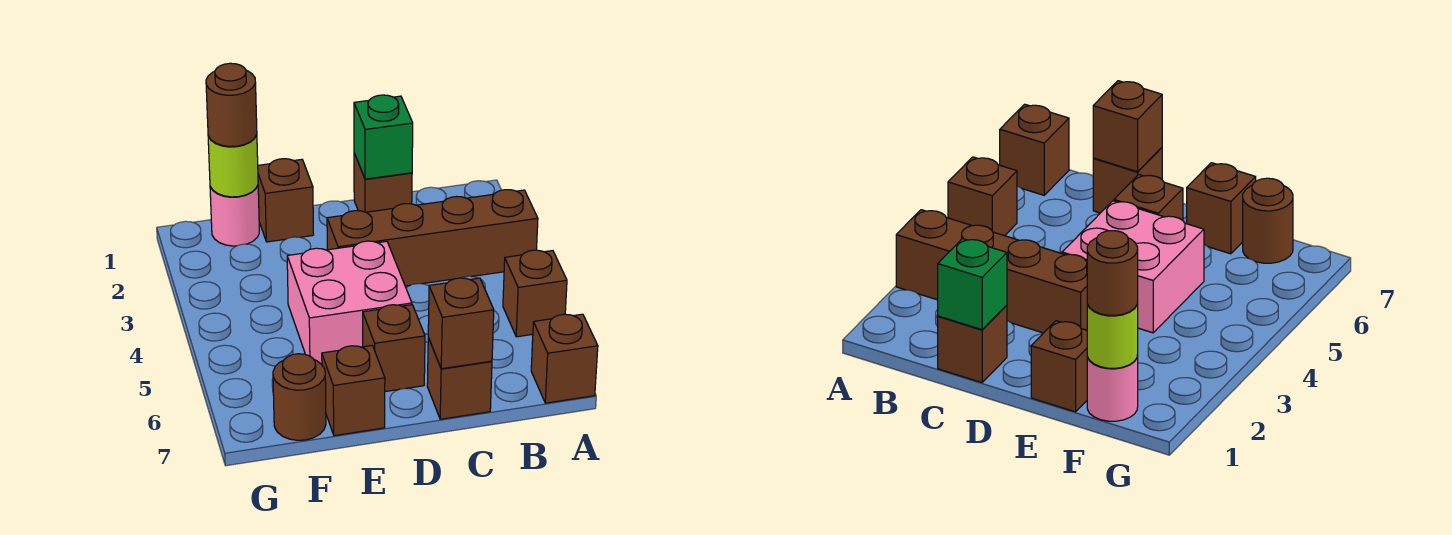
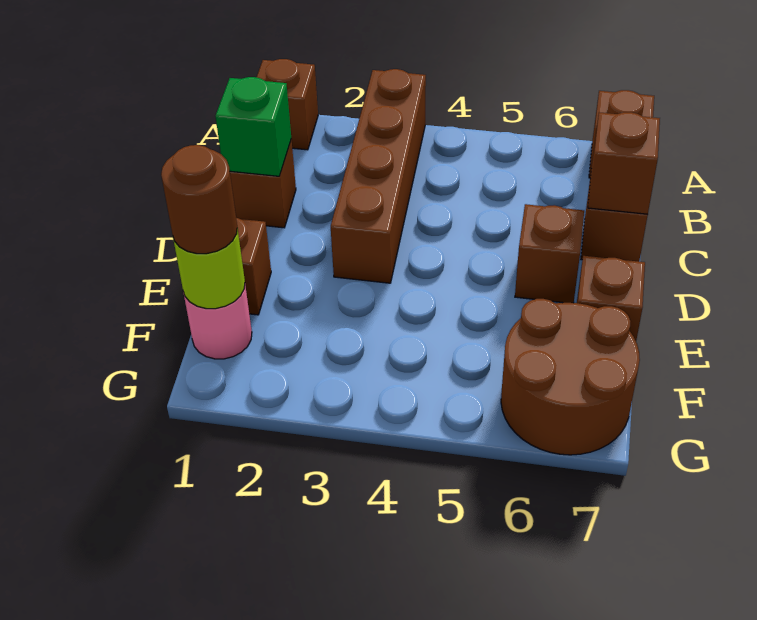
brown 1x1 brick [503,250,567,337] -> brown 1x1 brick moved to [257,59,318,150]
pink 2x2 brick [287,241,412,364] -> none
brown 1x1 round brick [273,354,326,440] -> brown 2x2 round brick [501,299,640,455]

